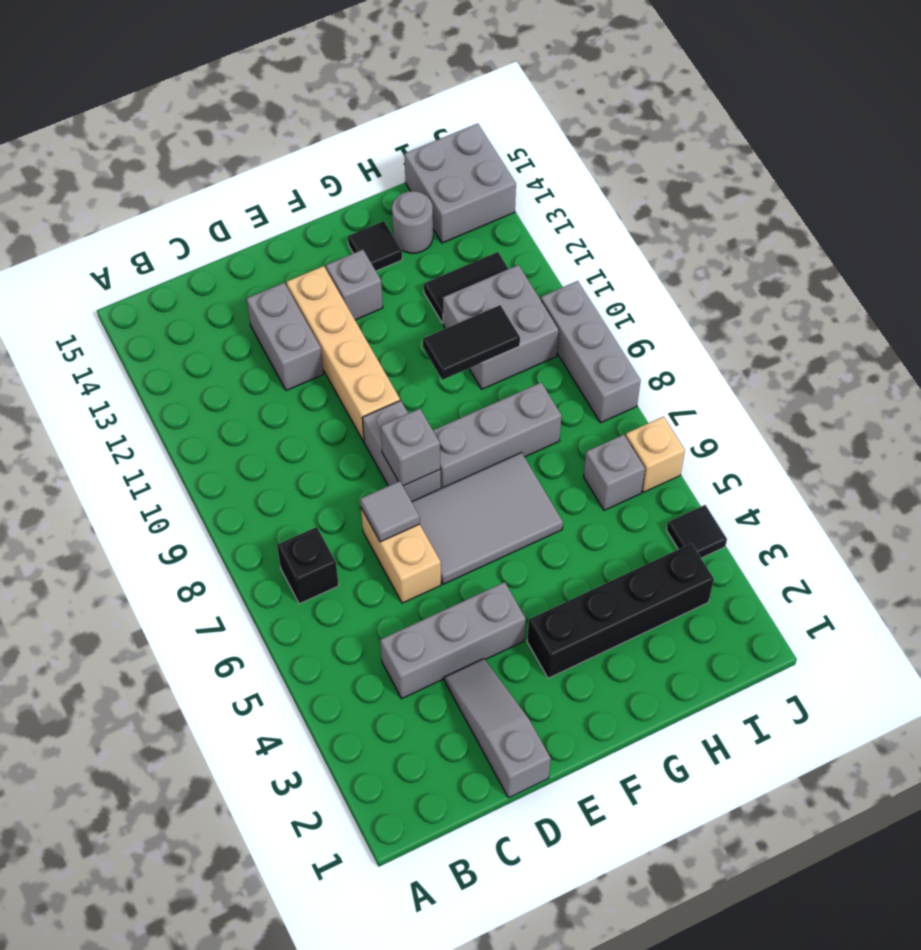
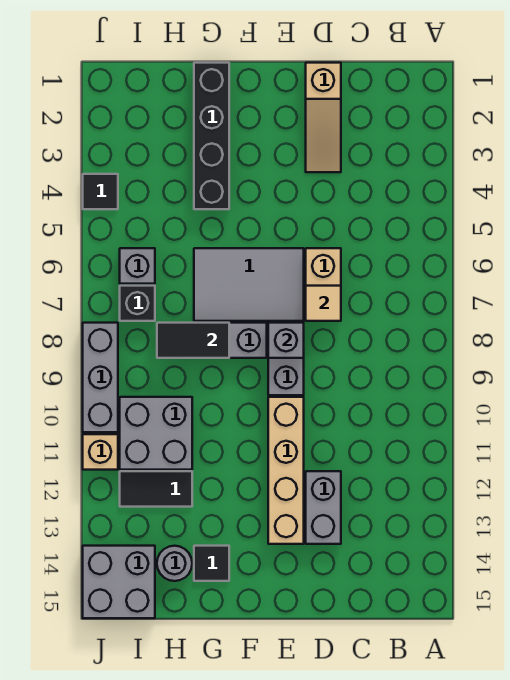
black 1x1 brick [277,527,339,604] -> black 1x1 brick moved to [120,286,155,321]
grey 1x3 brick [380,582,526,699] -> none
grey 1x3 slope [444,659,551,798] -> tan 1x3 slope [306,63,341,172]
grey 1x1 tile [360,481,420,542] -> tan 1x1 tile [306,286,341,321]
black 1x4 brick [527,543,714,678] -> black 1x4 brick turned to [194,63,229,209]
grey 1x1 brick [326,250,383,320] -> none
black 1x2 tile [423,305,520,380] -> black 1x2 tile moved to [157,323,229,358]
tan 1x1 brick [626,416,685,492] -> tan 1x1 brick moved to [83,434,118,470]

